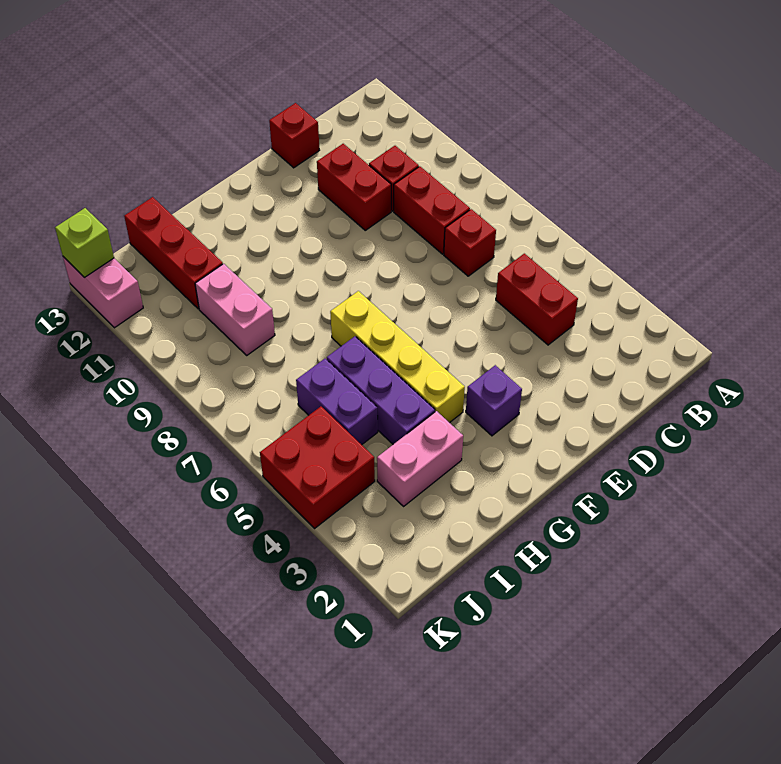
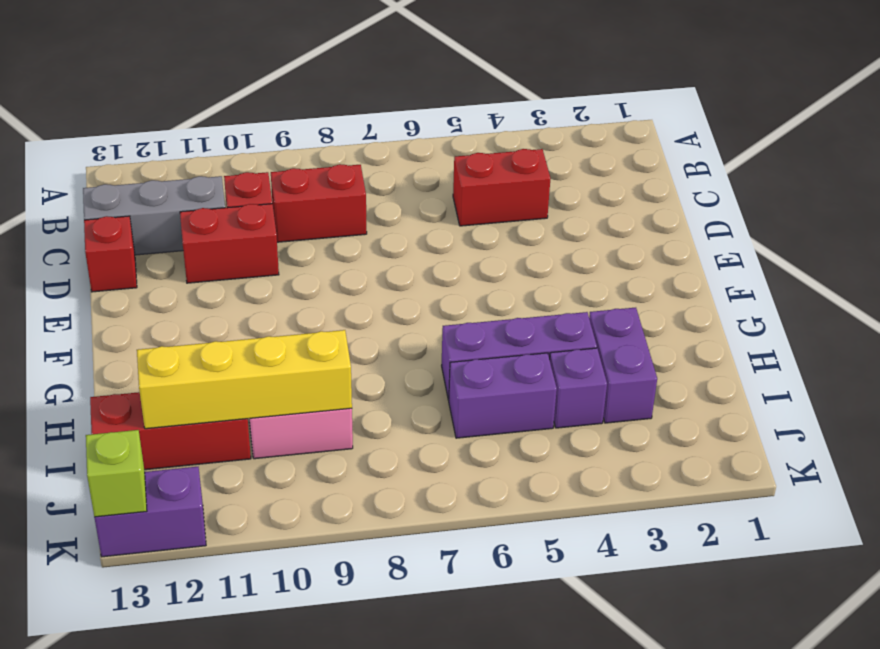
red 1x1 brick [444,209,496,276] -> none
none -> grey 1x3 brick [83,176,225,255]
purple 1x1 brick [466,365,522,436] -> purple 1x1 brick moved to [550,348,607,428]
yellow 1x4 brick [330,291,465,423] -> yellow 1x4 brick moved to [137,330,352,429]
pink 1x2 brick [377,411,463,506] -> purple 1x2 brick [589,308,657,423]
red 2x2 brick [260,407,375,528] -> none
pink 1x2 brick [63,257,143,328] -> purple 1x2 brick [94,467,206,557]

